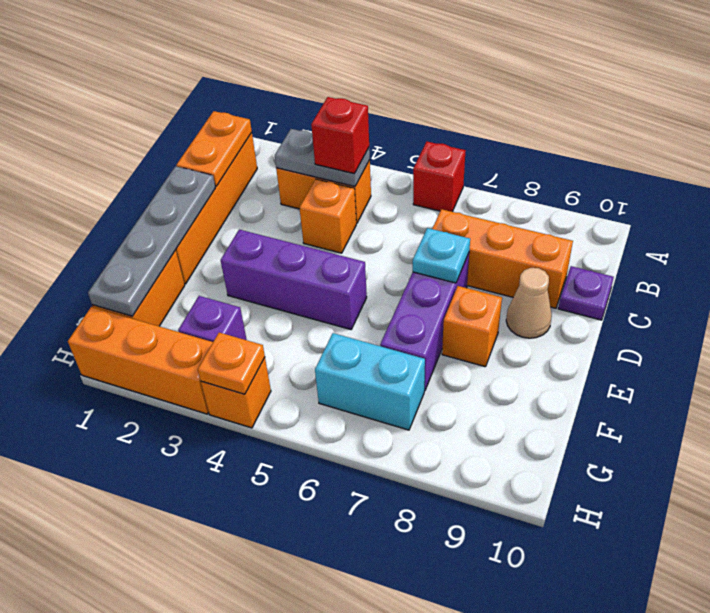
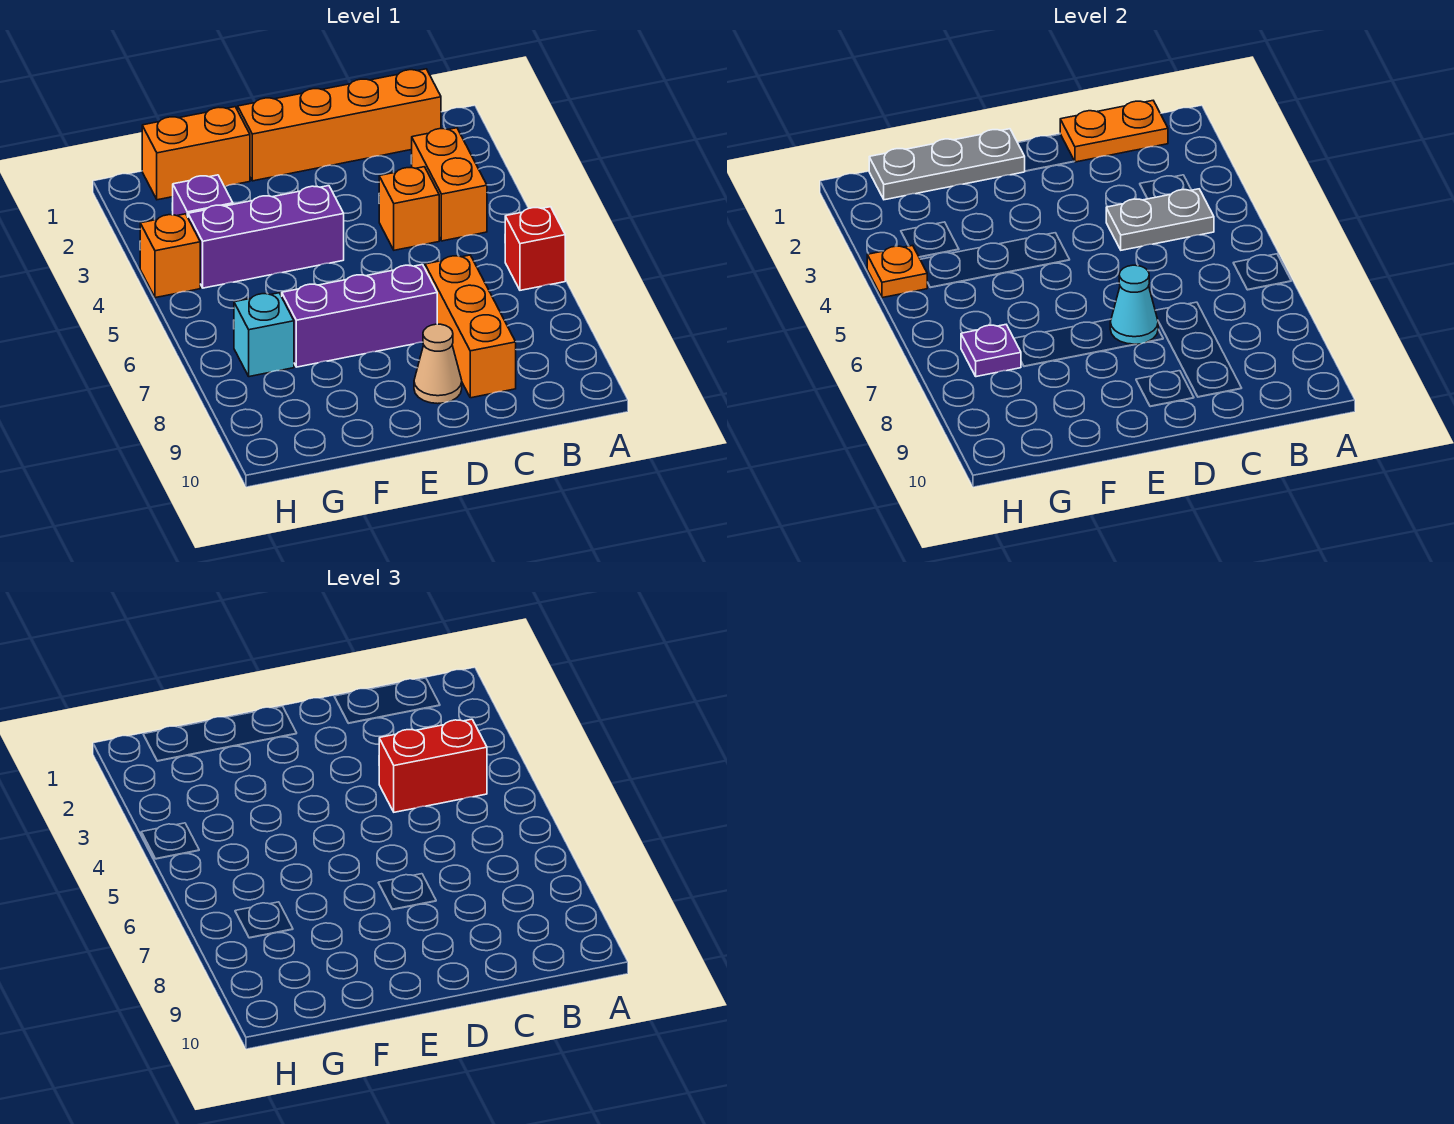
grey 1x2 plate [275,129,370,187] -> grey 1x2 plate turned to [1106,189,1214,250]
red 1x1 brick [311,97,369,174] -> red 1x2 brick [379,719,487,812]
purple 1x1 plate [558,266,614,320] -> purple 1x1 plate moved to [961,325,1021,377]
grey 1x4 plate [88,166,216,316] -> grey 1x3 plate [869,129,1025,200]
cyan 1x1 plate [413,228,470,283] -> cyan 1x1 cone [1110,265,1158,344]
purple 1x3 brick [220,229,367,329] -> purple 1x3 brick turned to [188,186,344,288]
orange 1x1 brick [442,286,502,367] -> none
cyan 1x2 brick [315,333,425,430] -> cyan 1x1 brick [234,293,294,377]
orange 1x3 brick [68,307,213,414] -> none

